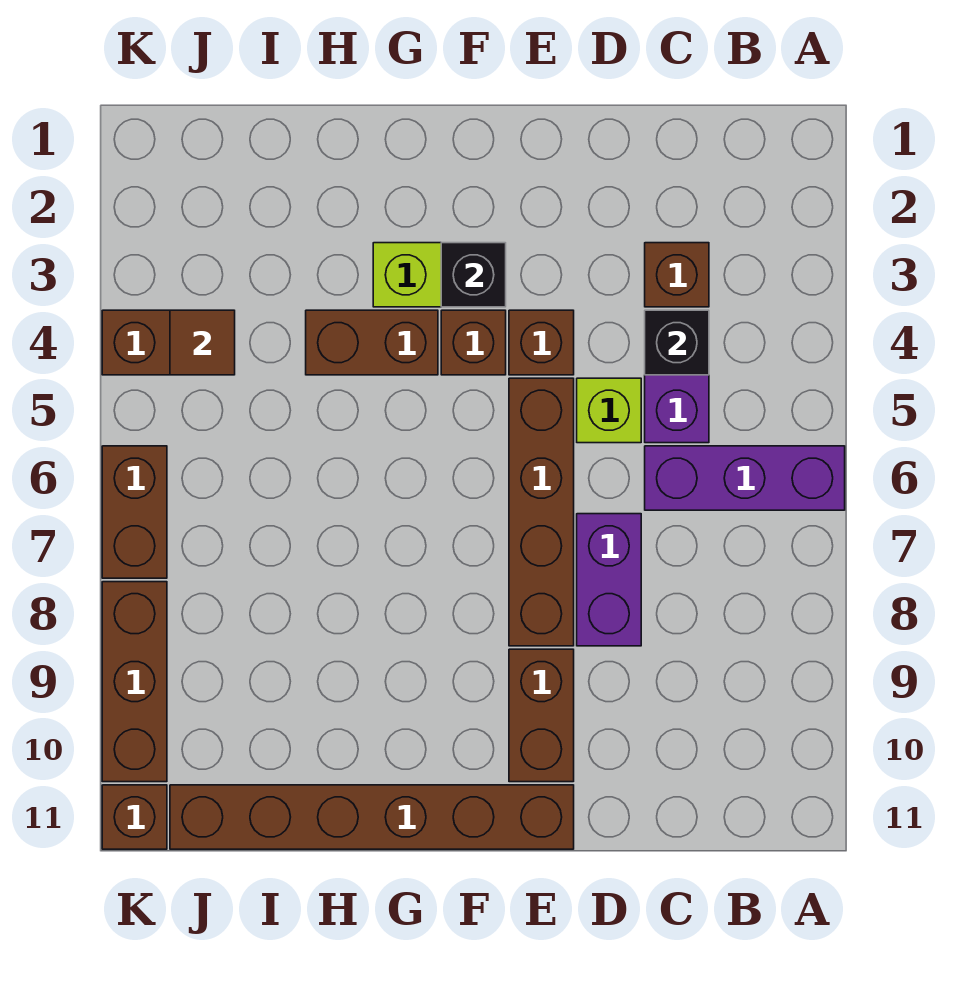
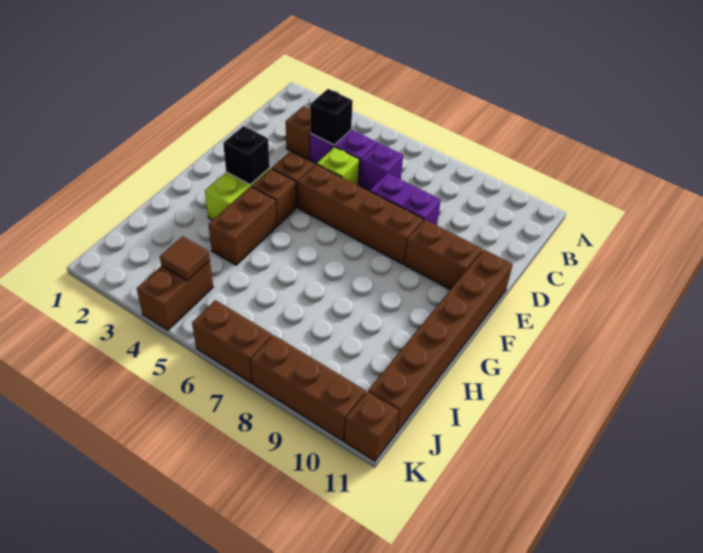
purple 1x3 brick [645,446,845,510] -> purple 1x1 brick [360,143,403,191]

